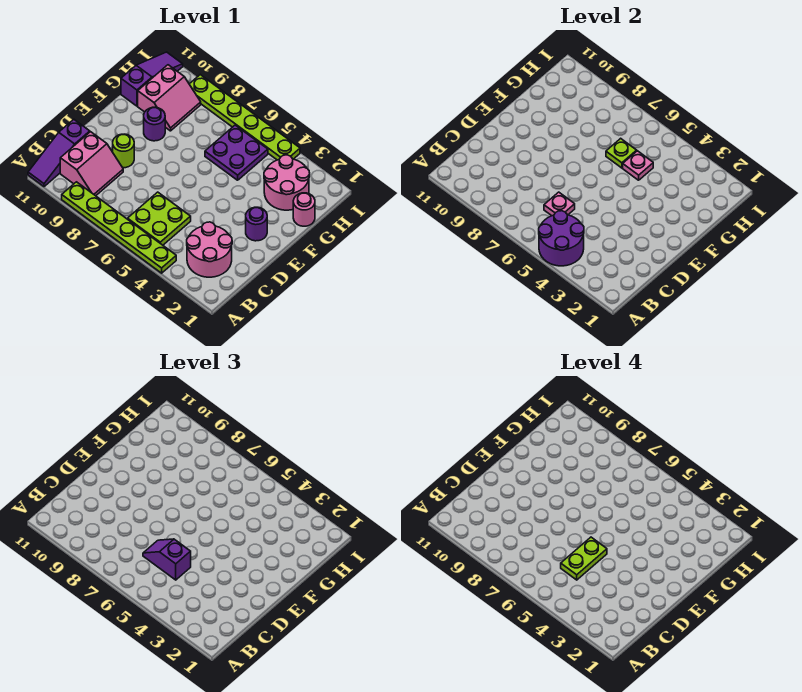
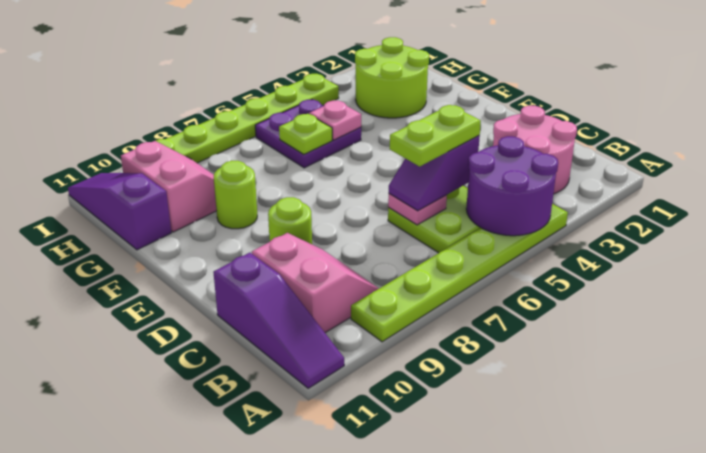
lime 1x2 plate [561,537,607,580] -> lime 1x2 plate turned to [390,105,481,166]
purple 1x1 round brick [246,207,267,241] -> none
purple 1x1 round brick [144,107,165,141] -> lime 1x1 round brick [214,161,257,229]
pink 1x1 round brick [293,193,315,226] -> none
pink 2x2 round brick [264,155,310,210] -> lime 2x2 round brick [355,37,429,118]

